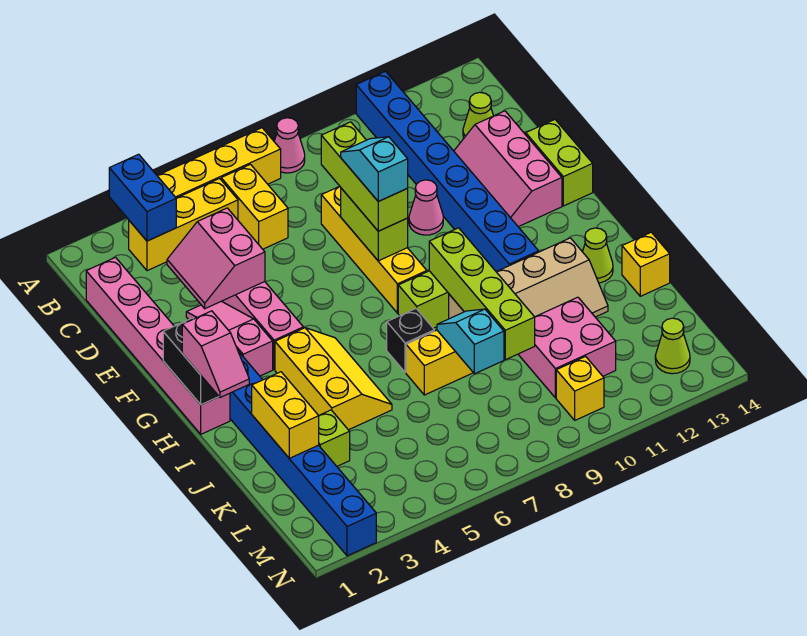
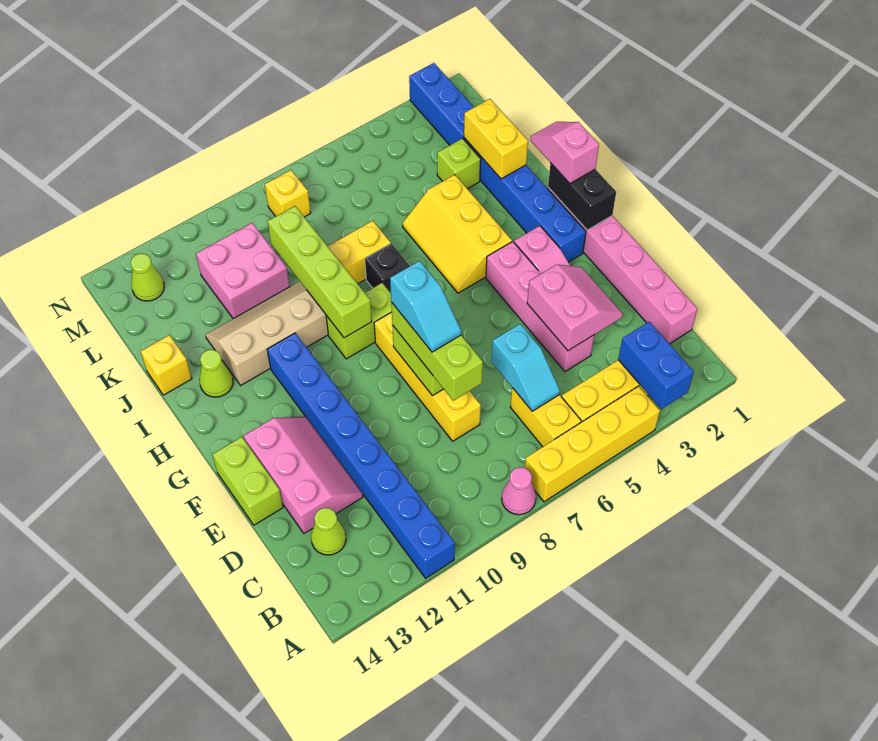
pink 1x1 cone [409,180,443,235] -> none
cyan 1x2 slope [437,309,504,374] -> cyan 1x2 slope moved to [491,324,560,411]
yellow 1x1 brick [556,356,604,420] -> yellow 1x1 brick moved to [265,170,311,217]

